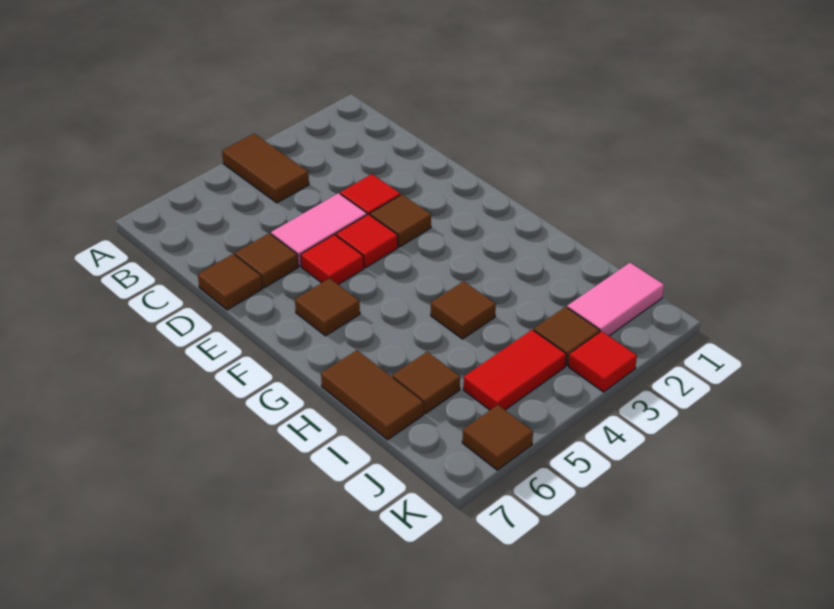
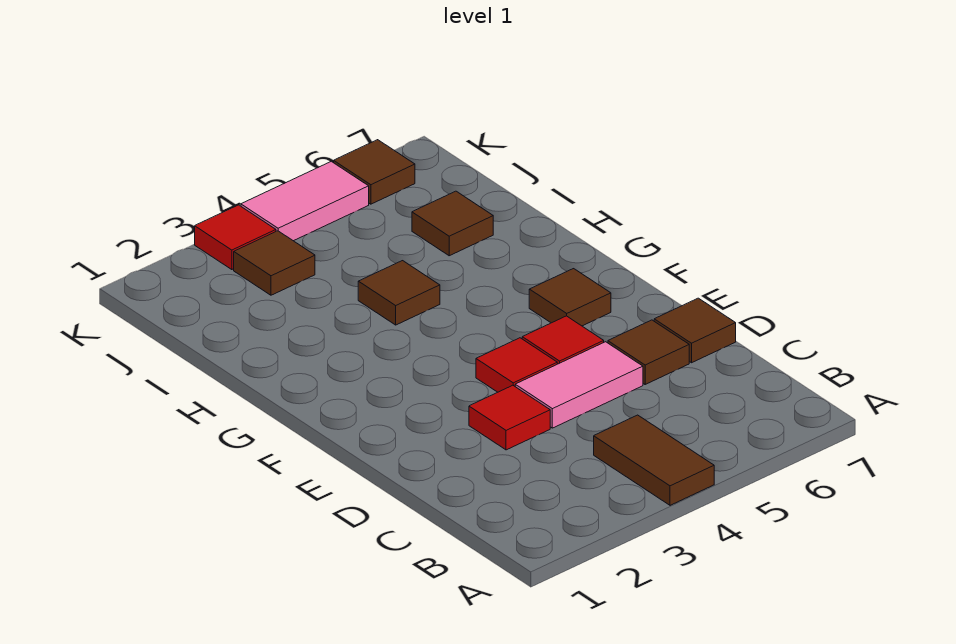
brown 1x1 tile [370,195,431,247] -> none
brown 1x2 tile [321,350,423,440] -> none
pink 1x2 tile [567,263,664,336] -> pink 1x2 tile moved to [241,161,369,241]
red 1x2 tile [463,330,566,410] -> none

